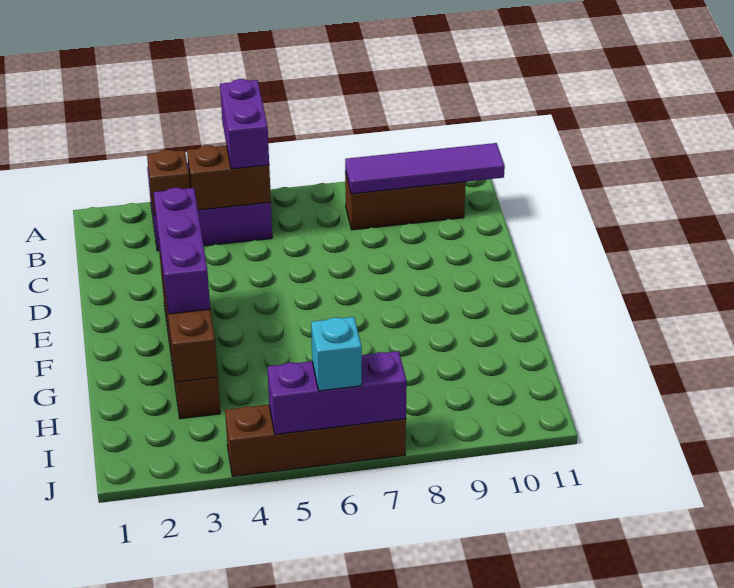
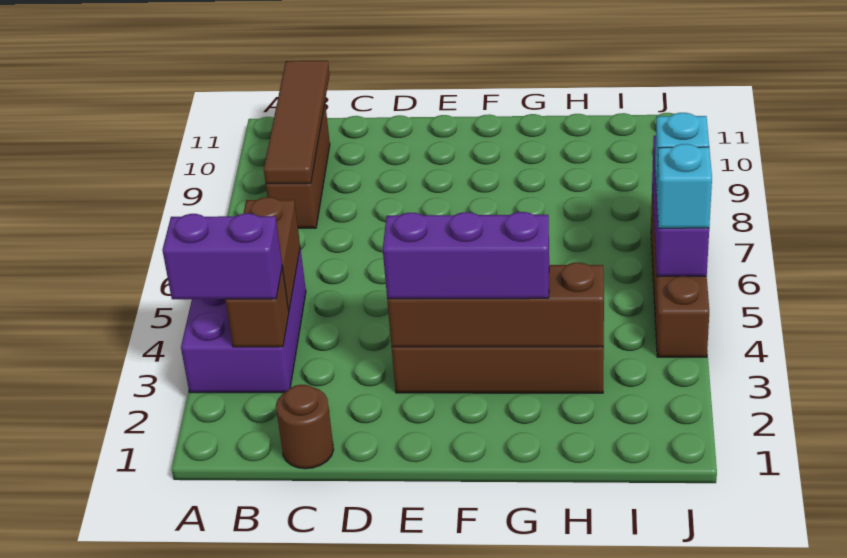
purple 1x2 brick [220,79,269,169] -> purple 1x2 brick moved to [162,213,282,299]
purple 1x4 tile [345,143,505,194] -> brown 1x4 tile [264,61,329,184]
none -> brown 1x1 round brick [276,385,334,469]
none -> cyan 1x1 brick [657,144,712,228]

